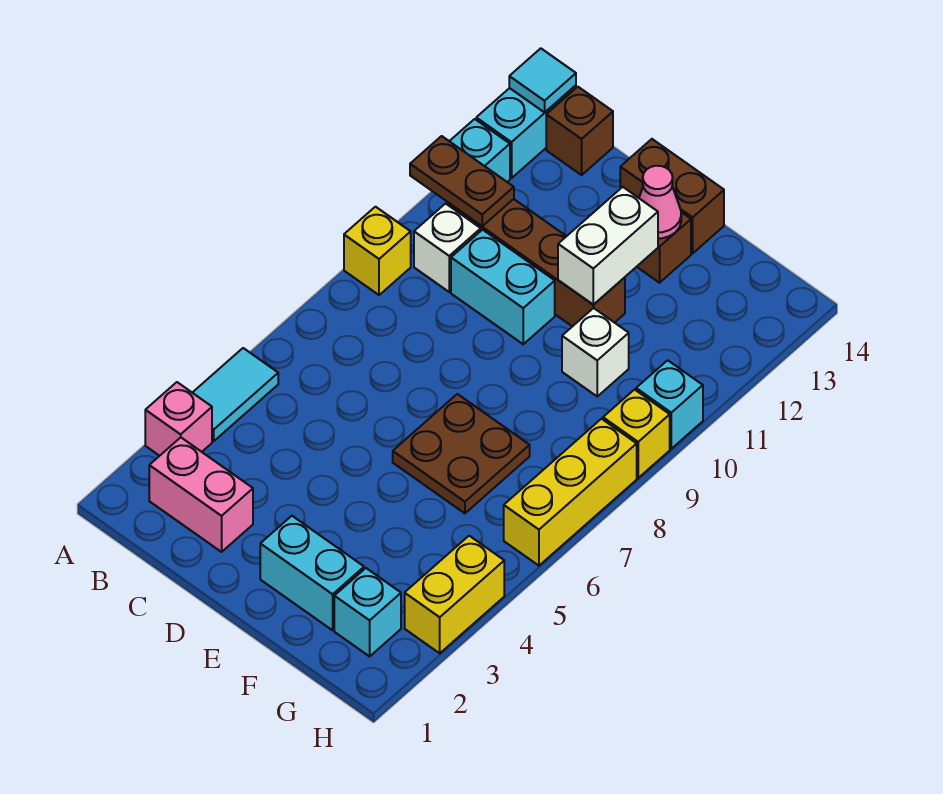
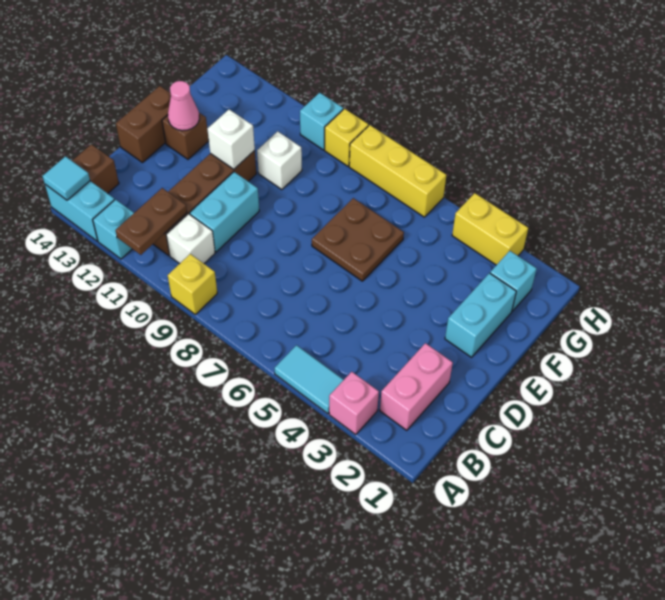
white 1x2 brick [558,187,658,304] -> white 1x1 brick [207,109,255,169]

